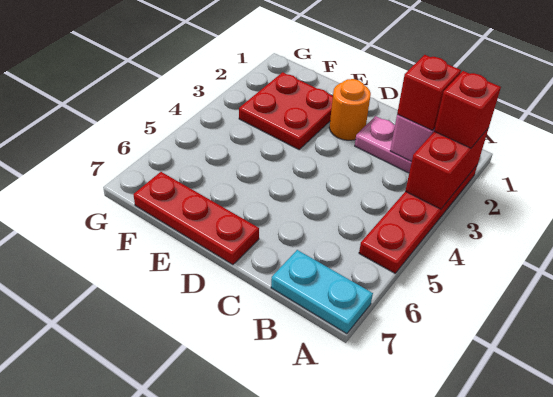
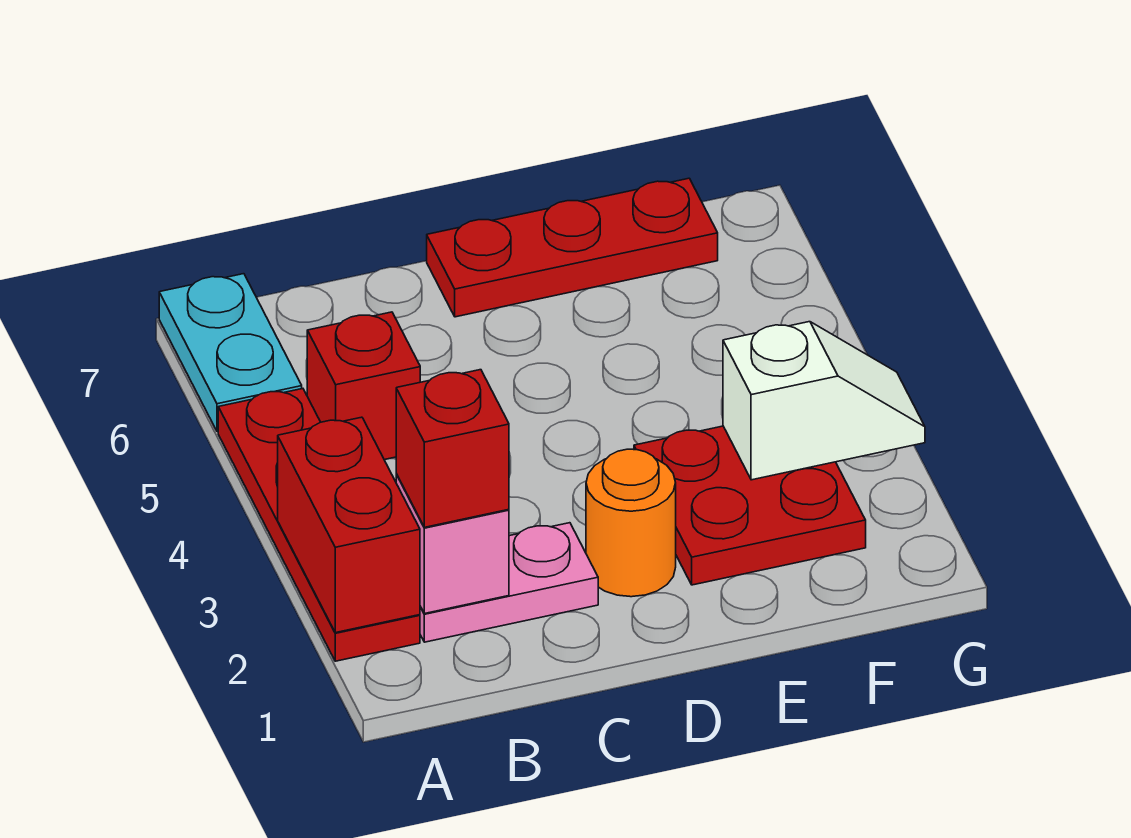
red 1x1 brick [434,71,501,148] -> red 1x1 brick moved to [307,312,420,460]
cyan 1x2 plate [271,250,373,334] -> cyan 1x2 plate turned to [159,274,302,432]
none -> white 1x2 slope [723,322,925,480]

